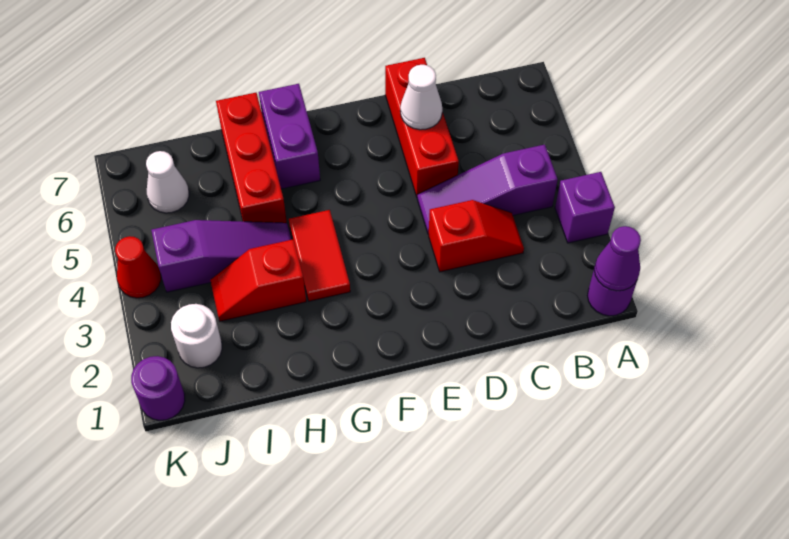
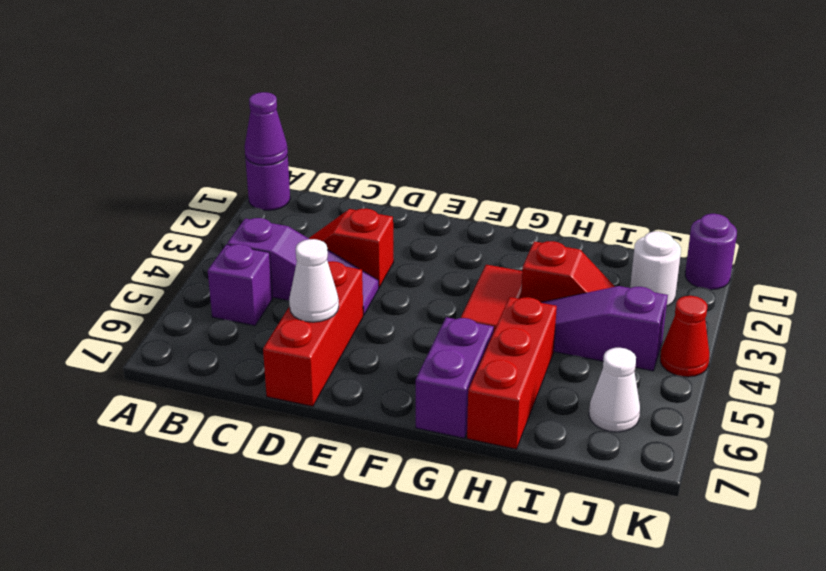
purple 1x1 brick [555,172,615,243] -> purple 1x1 brick moved to [208,244,273,326]

